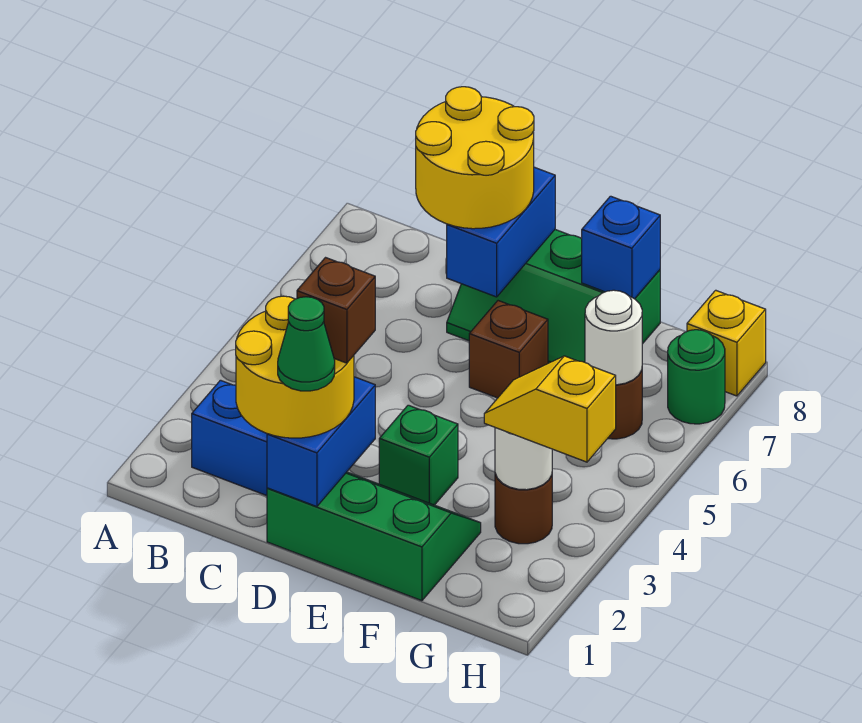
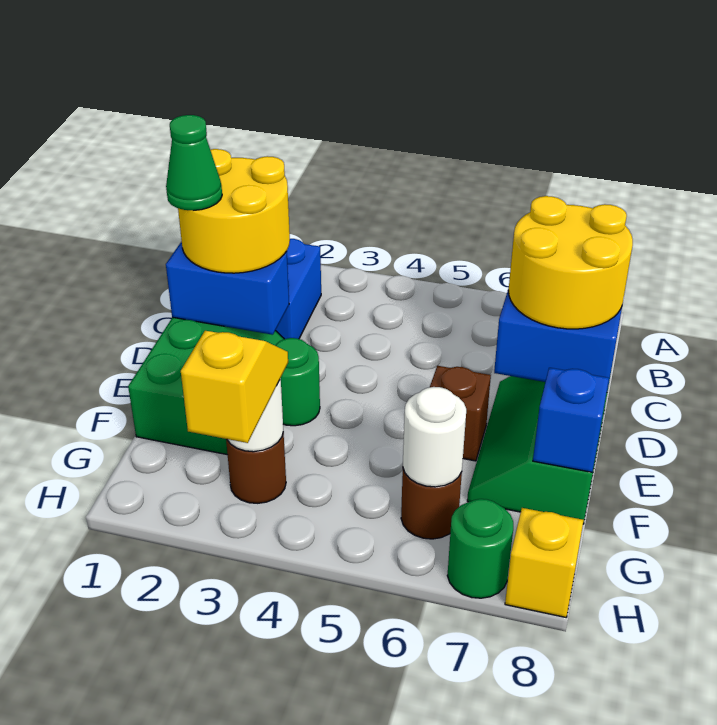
brown 1x1 brick [297,258,375,363] -> none
green 1x1 brick [379,405,458,505] -> green 1x1 round brick [275,338,320,426]

